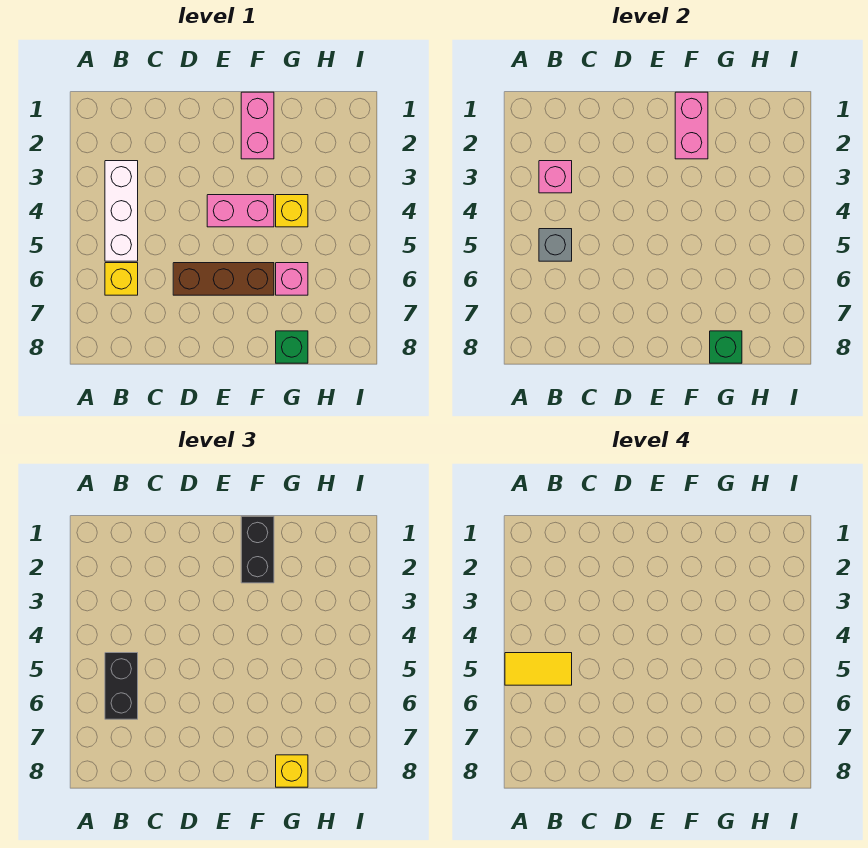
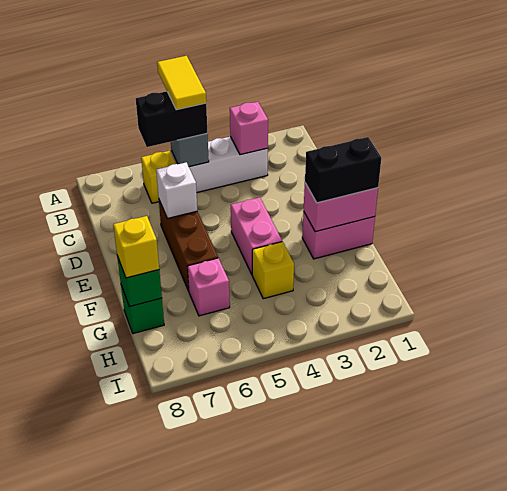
none -> white 1x1 brick [156,162,197,218]

